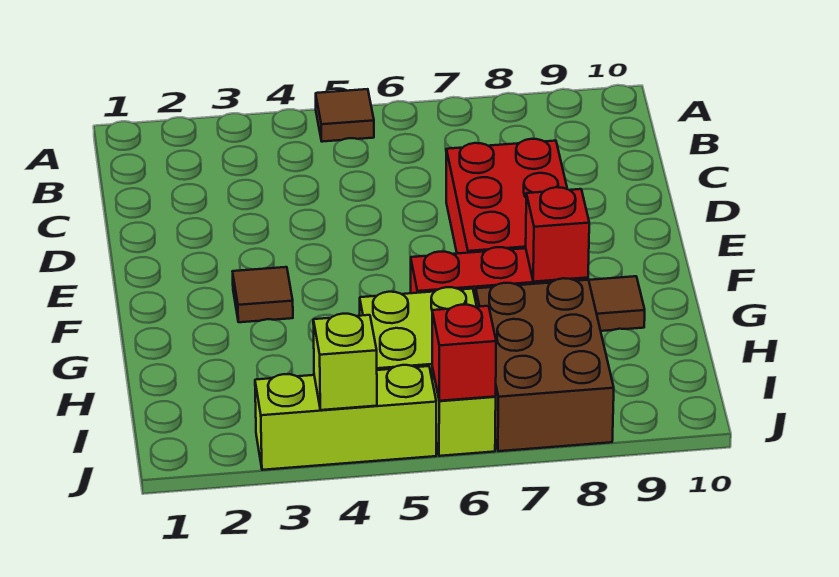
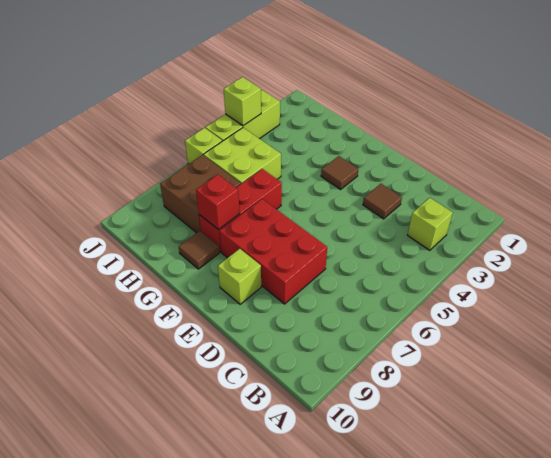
brown 1x1 tile [316,89,374,142] -> brown 1x1 tile moved to [363,184,402,219]
none -> lime 1x1 brick [408,198,453,250]
none -> lime 1x1 brick [218,249,261,304]
brown 2x3 brick [476,278,614,451] -> brown 2x2 brick [160,155,241,233]
red 1x1 brick [432,305,496,401] -> none

